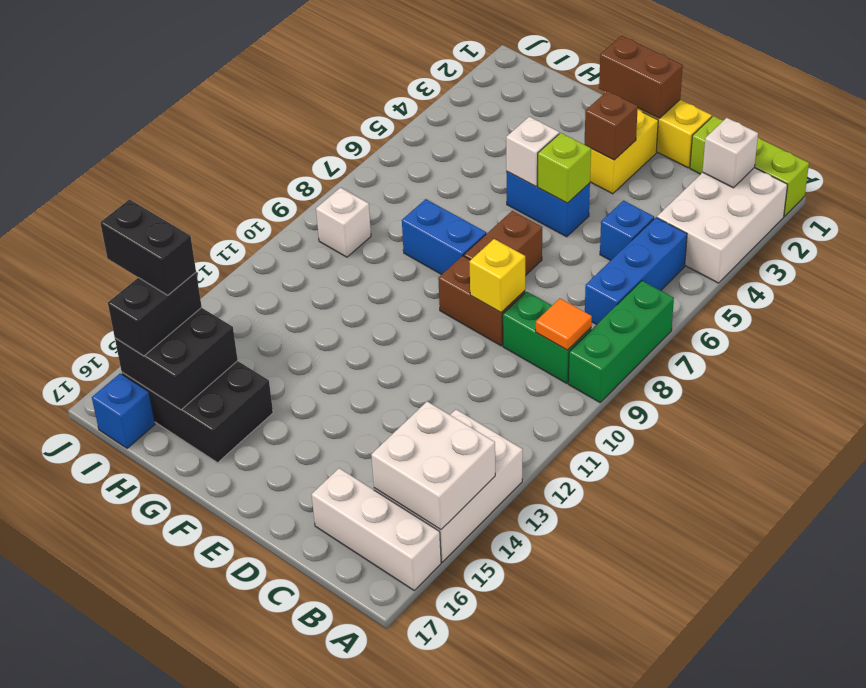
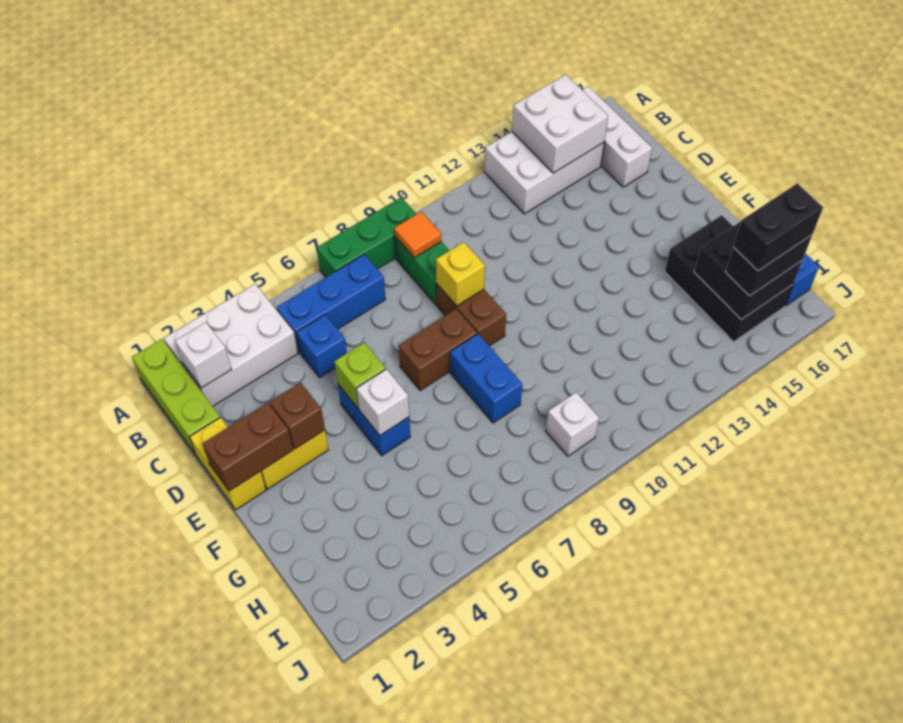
brown 1x2 brick [599,36,683,118] -> brown 1x2 brick turned to [203,403,293,491]
black 1x2 brick [100,199,196,295] -> black 1x2 brick turned to [733,184,823,271]

